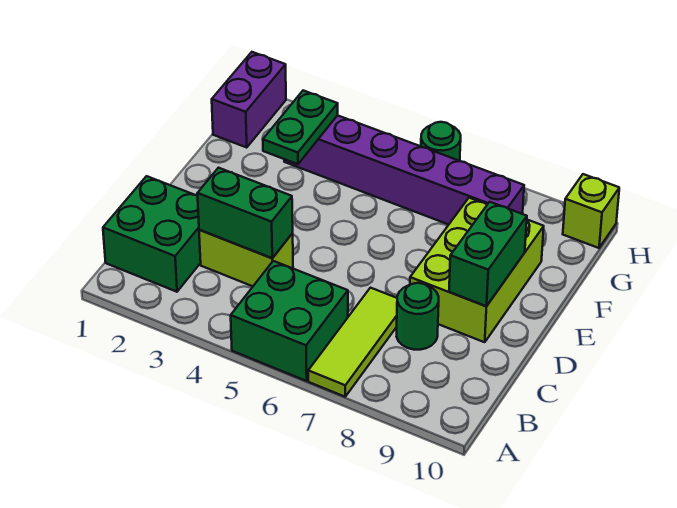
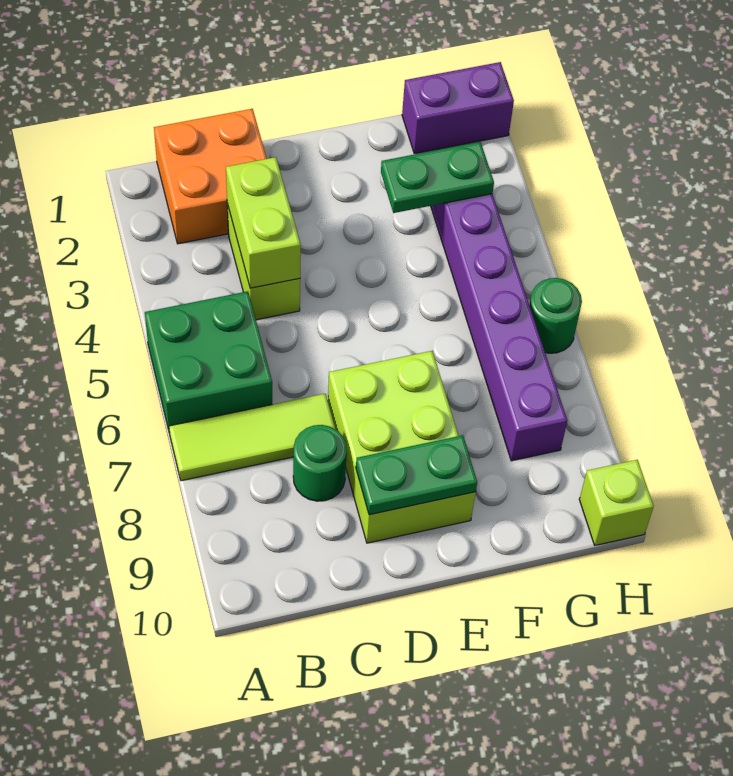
green 2x2 brick [103,176,201,292] -> orange 2x2 brick [154,109,267,244]
green 1x2 brick [197,168,293,258] -> lime 1x2 brick [226,157,301,288]
lime 2x3 brick [410,198,544,342] -> lime 2x3 brick turned to [328,351,476,543]
green 1x2 brick [449,202,527,306] -> green 1x2 plate [356,435,477,515]

